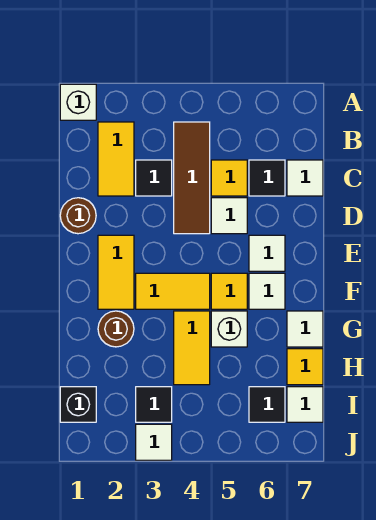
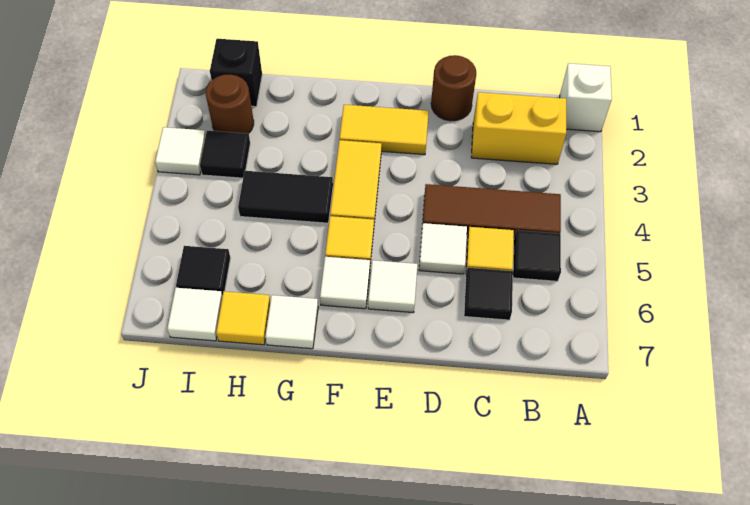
yellow 1x2 tile [98,122,134,196] -> yellow 1x2 brick [471,92,566,164]
black 1x1 tile [136,160,172,196] -> black 1x1 tile moved to [513,230,561,281]
white 1x1 tile [287,160,323,196] -> none
brown 1x1 round brick [98,311,134,347] -> brown 1x1 round brick moved to [206,74,254,133]
yellow 1x2 tile [174,311,210,385] -> black 1x2 tile [238,171,333,223]
white 1x1 brick [211,311,247,347] -> none

